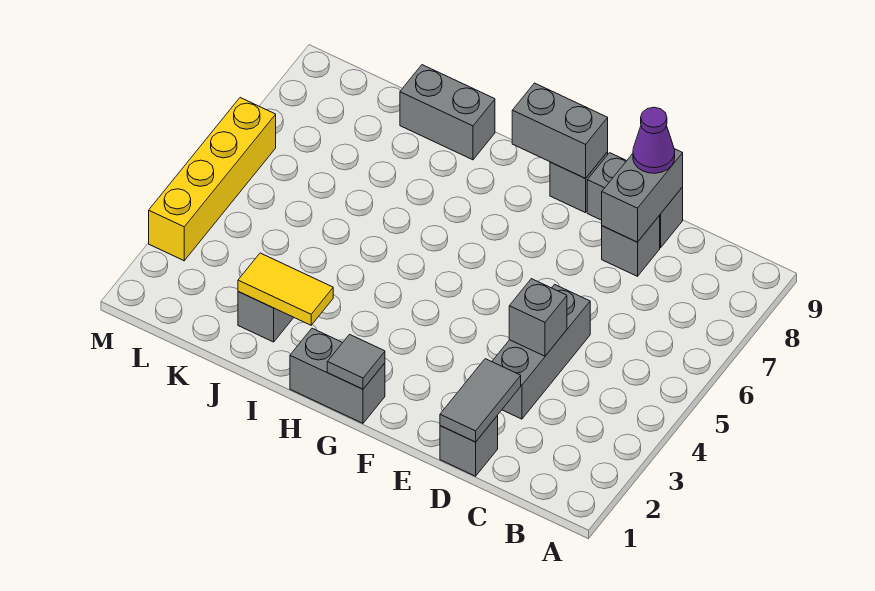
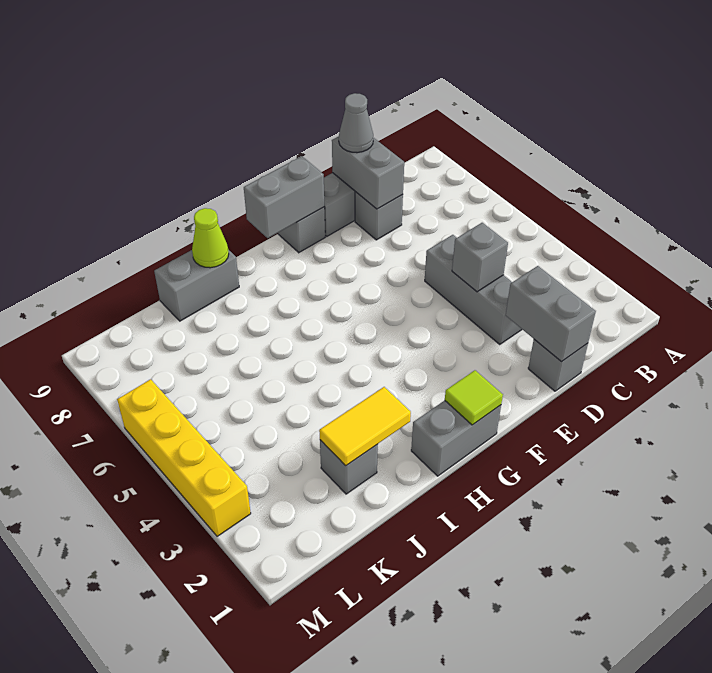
grey 1x2 tile [440,359,521,442] -> grey 1x2 brick [506,266,596,362]
purple 1x1 cone [633,107,675,173] -> grey 1x1 cone [339,93,373,153]
grey 1x1 tile [327,334,385,389] -> lime 1x1 tile [445,370,503,425]
none -> lime 1x1 cone [192,208,229,268]

